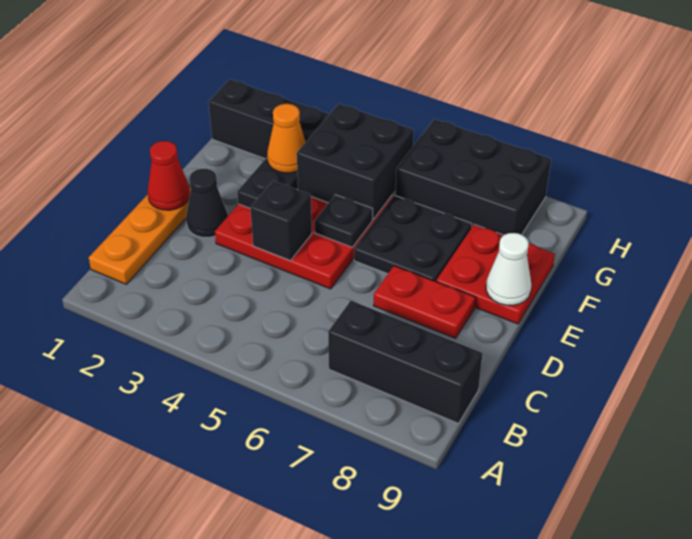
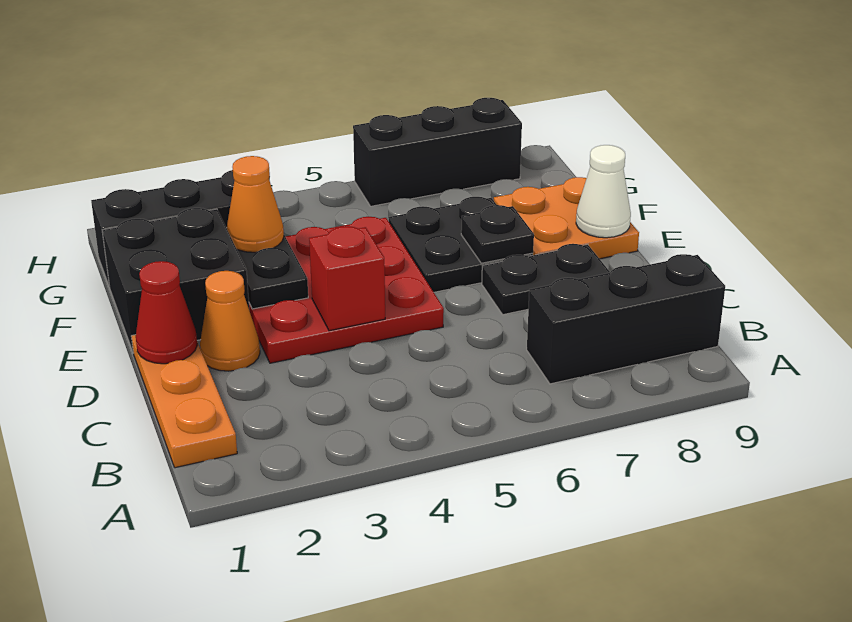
black 1x1 cone [186,169,228,238] -> orange 1x1 cone [200,271,260,371]
black 1x1 brick [250,181,312,261] -> red 1x1 brick [309,226,385,331]
red 1x2 plate [373,266,476,338] -> black 1x2 plate [482,244,610,315]
black 1x1 plate [315,195,373,247] -> black 1x1 plate moved to [461,205,534,263]
red 2x2 plate [436,224,555,324] -> orange 2x2 plate [494,177,639,259]
black 2x2 brick [297,104,414,220] -> black 2x2 brick moved to [102,208,249,352]
black 2x3 brick [395,119,551,235] -> black 1x3 brick [353,98,522,206]

